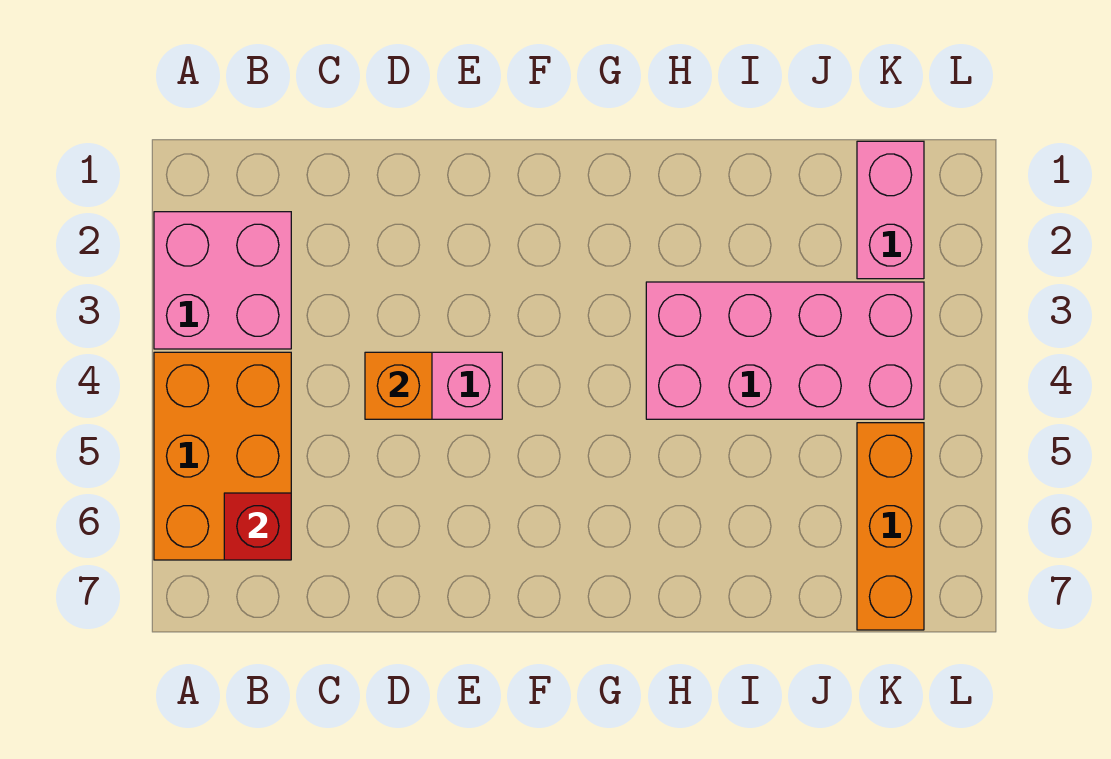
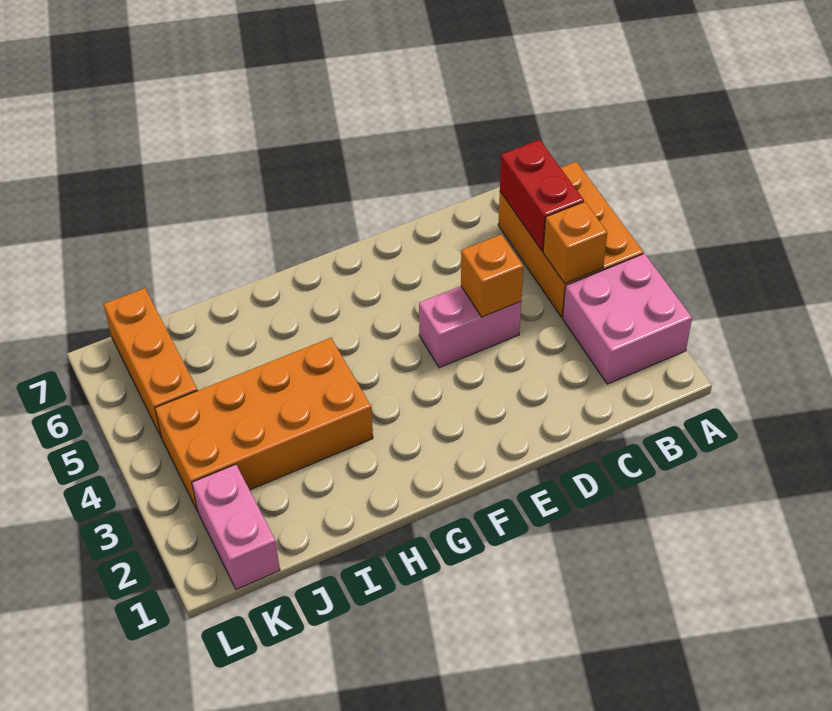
none -> orange 1x1 brick [543,202,607,283]
red 1x1 brick [224,493,291,560] -> red 1x2 brick [500,140,584,251]
pink 2x4 brick [646,282,924,419] -> orange 2x4 brick [155,338,373,511]

